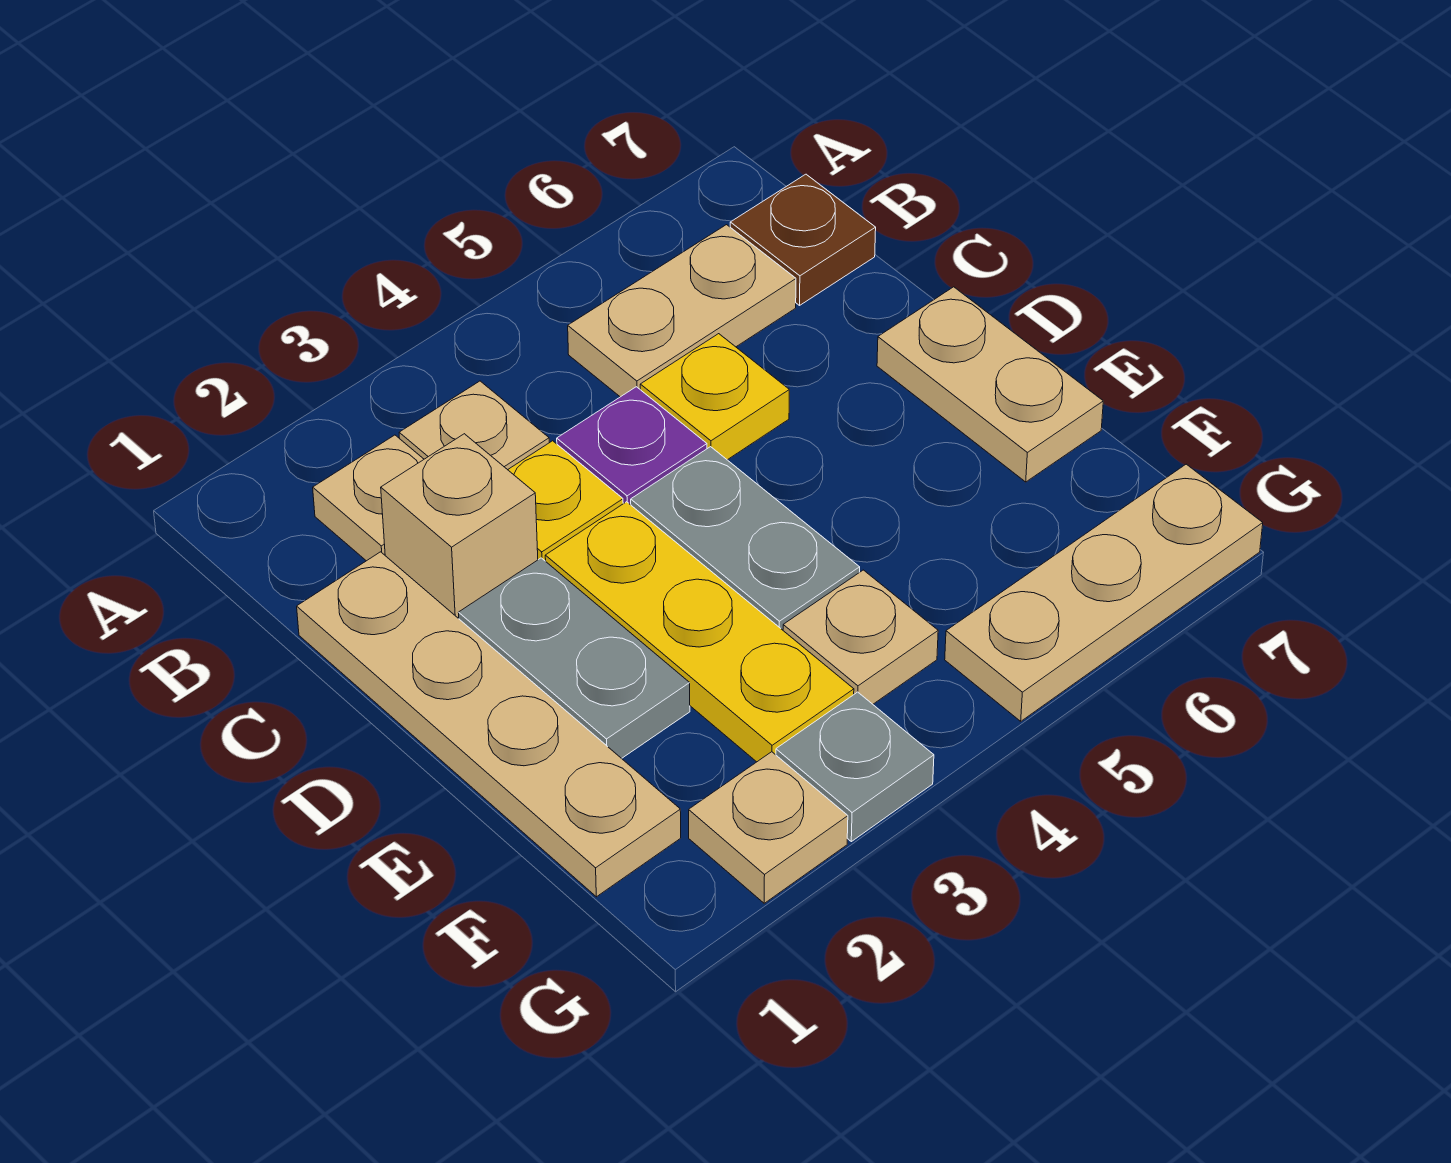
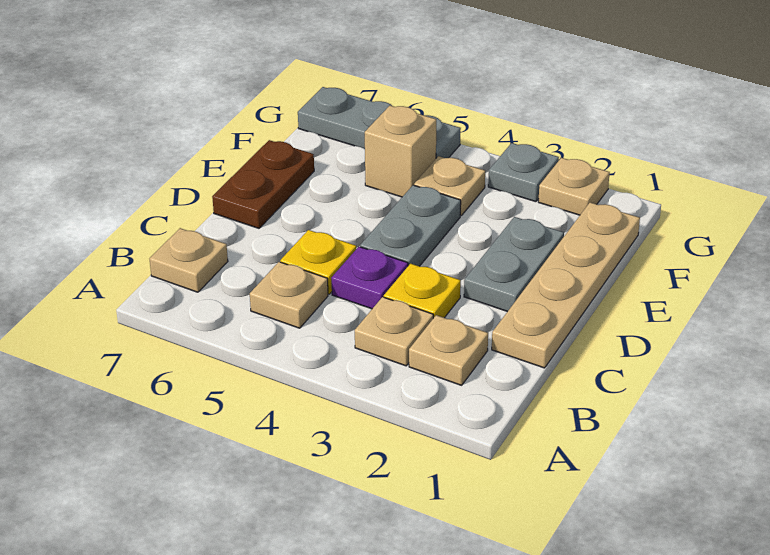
tan 1x2 plate [568,225,796,397] -> tan 1x1 plate [250,262,328,328]
brown 1x1 plate [730,174,876,305] -> tan 1x1 plate [150,228,228,292]
tan 1x1 brick [381,434,538,619] -> tan 1x1 brick moved to [365,106,436,197]
yellow 1x3 plate [545,502,854,762] -> none
tan 1x2 plate [877,287,1103,482] -> brown 1x2 plate [212,140,314,228]
tan 1x3 plate [945,464,1263,721] -> grey 1x3 plate [298,87,461,158]

